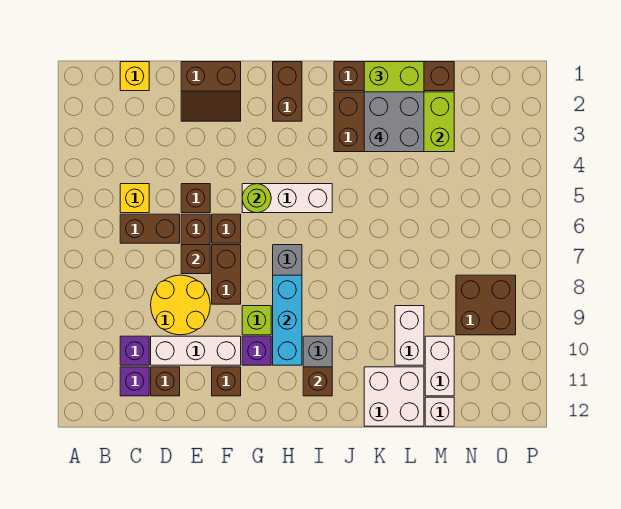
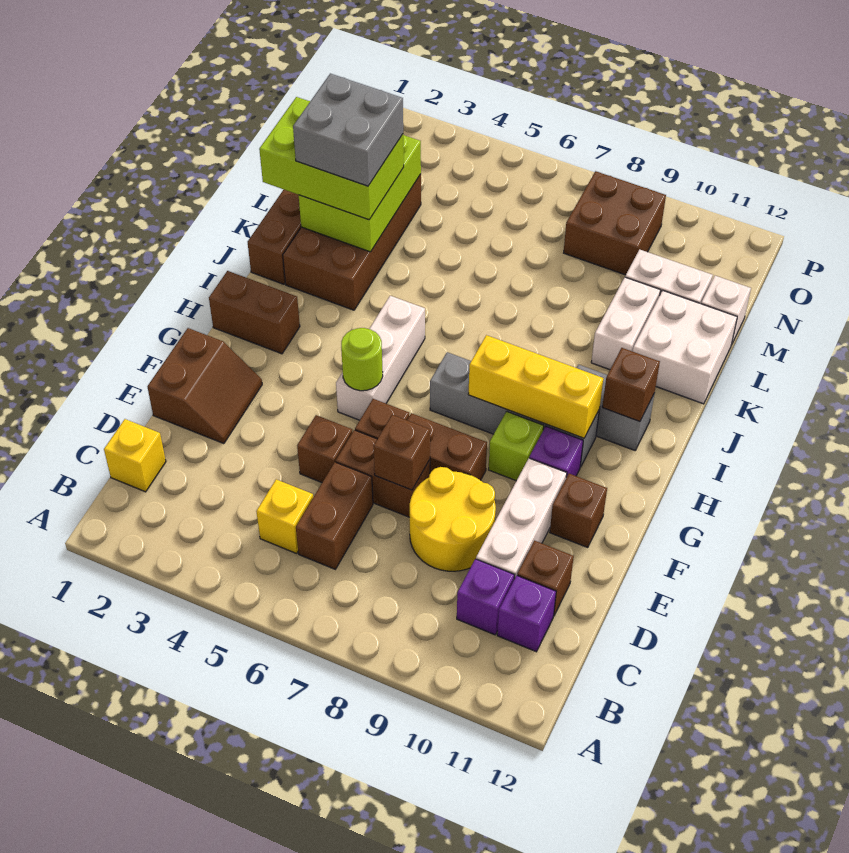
cyan 1x3 brick [273,275,302,365] -> yellow 1x3 brick [468,335,603,438]
white 1x2 brick [395,306,424,365] -> white 1x2 brick turned to [591,277,660,370]

